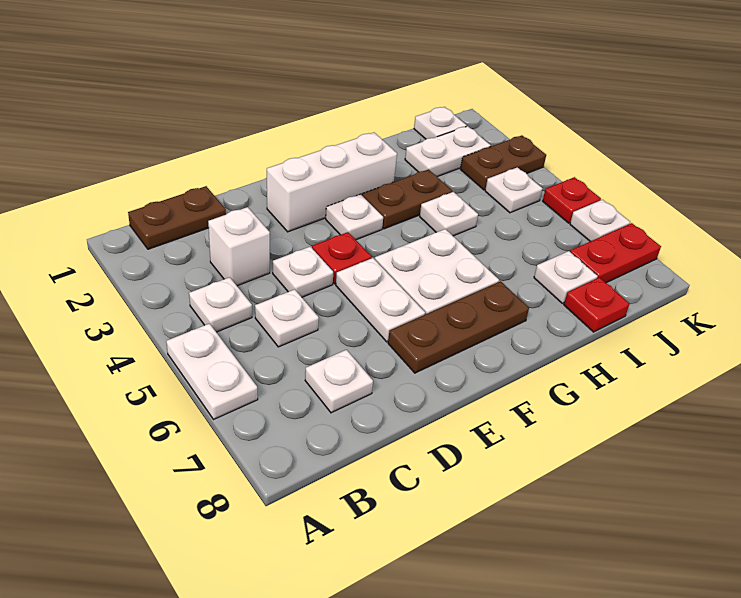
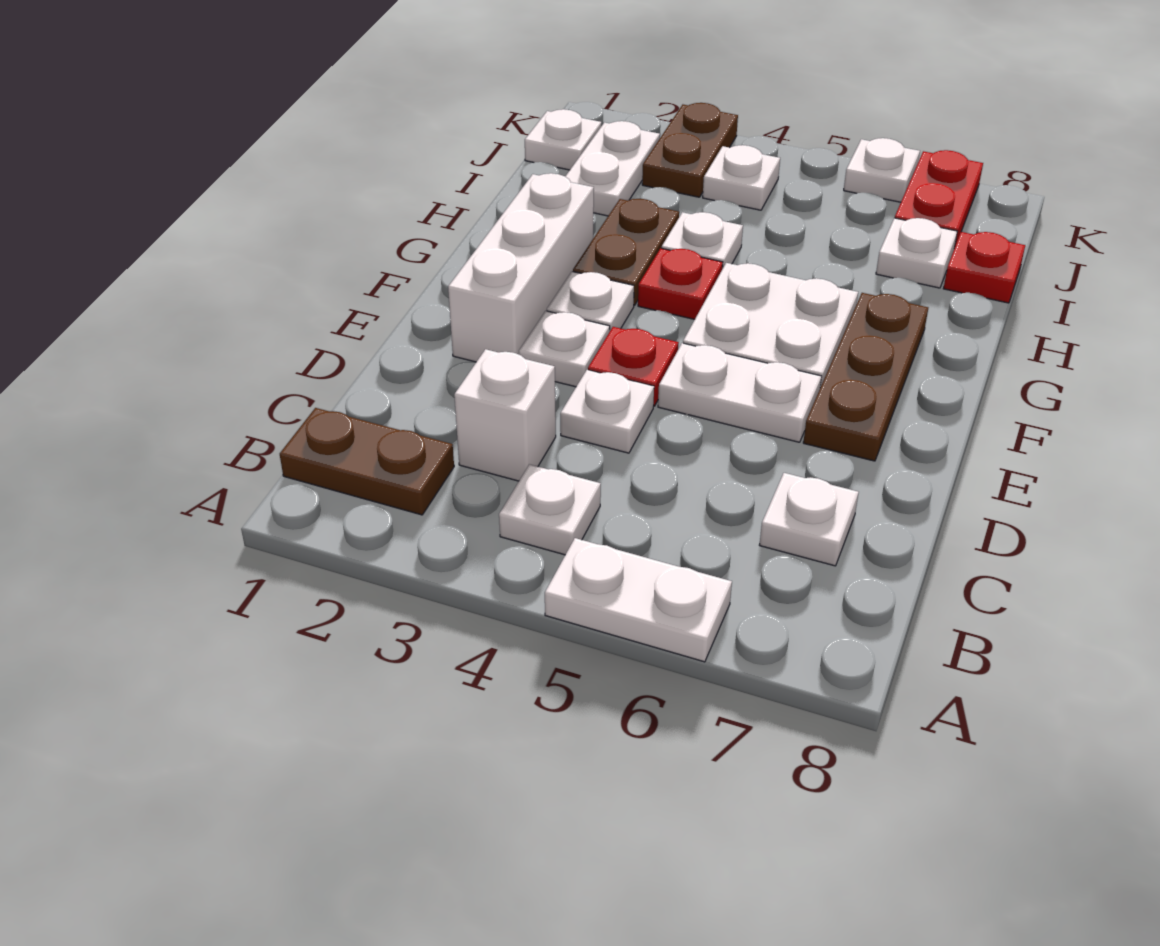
brown 1x2 plate [128,186,226,249] -> brown 1x2 plate turned to [280,408,454,515]
white 1x1 plate [255,289,319,347] -> white 1x1 plate moved to [519,311,610,387]
red 1x1 plate [543,177,601,223] -> red 1x1 plate moved to [638,248,723,319]

